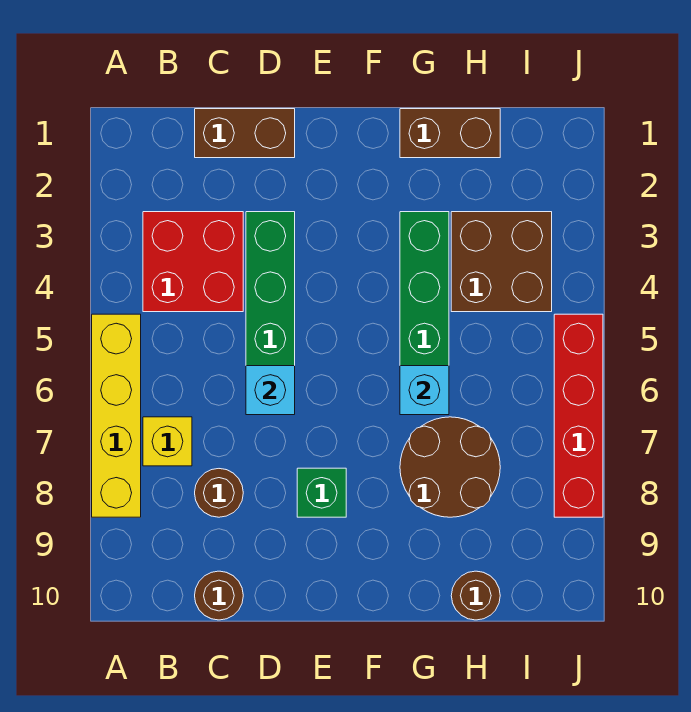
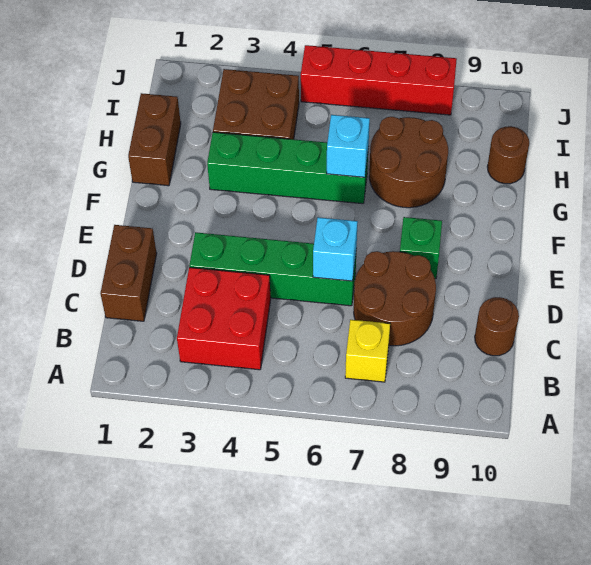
yellow 1x4 brick [92,314,141,517] -> none
brown 1x1 round brick [195,469,243,517] -> brown 2x2 round brick [354,251,436,346]

